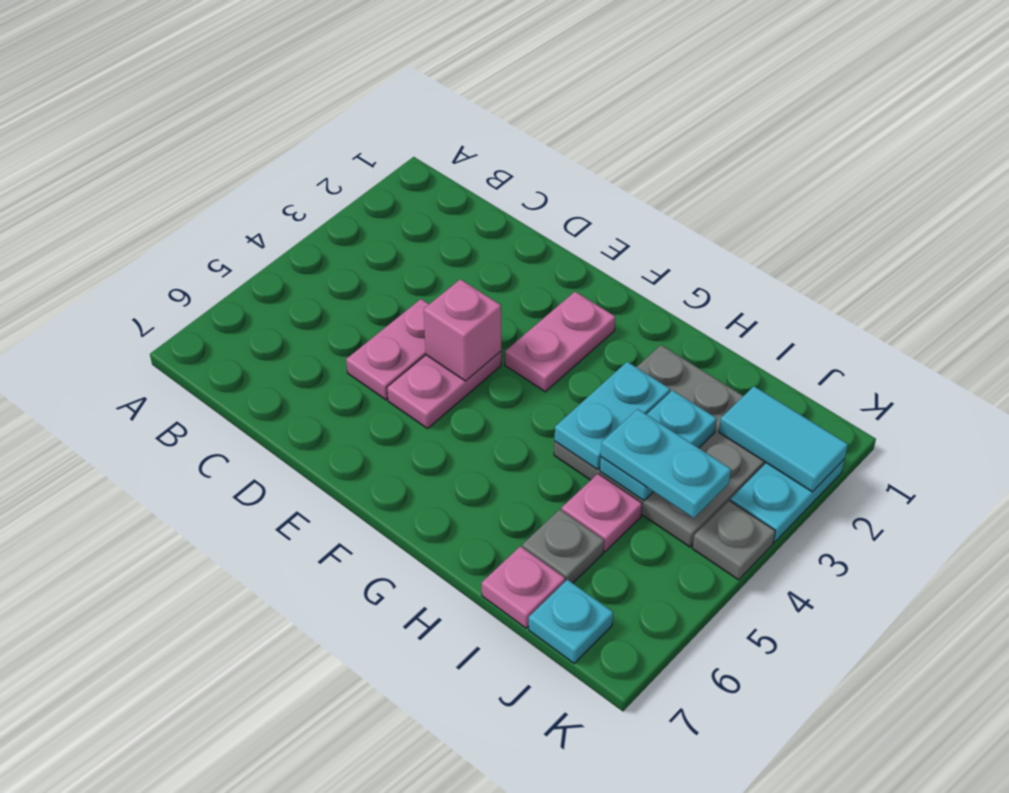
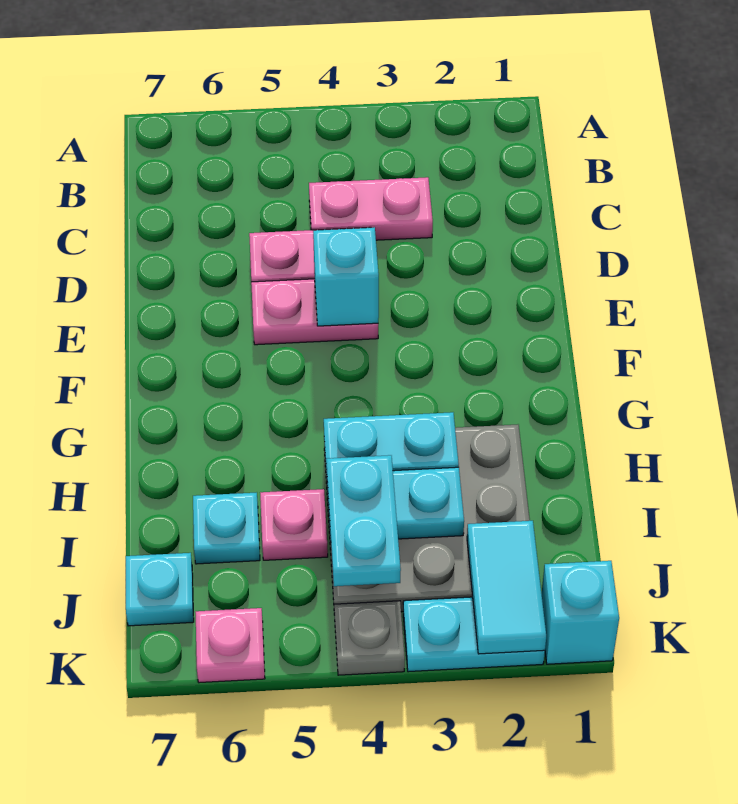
pink 1x1 brick [424,279,501,381] -> cyan 1x1 brick [313,227,379,326]
pink 1x2 plate [505,292,615,392] -> pink 1x2 plate moved to [309,177,433,240]
grey 1x1 plate [522,510,604,583] -> cyan 1x1 plate [193,493,260,564]
pink 1x1 plate [482,546,565,628] -> pink 1x1 plate moved to [196,608,265,683]
none -> cyan 1x1 brick [542,561,619,664]

